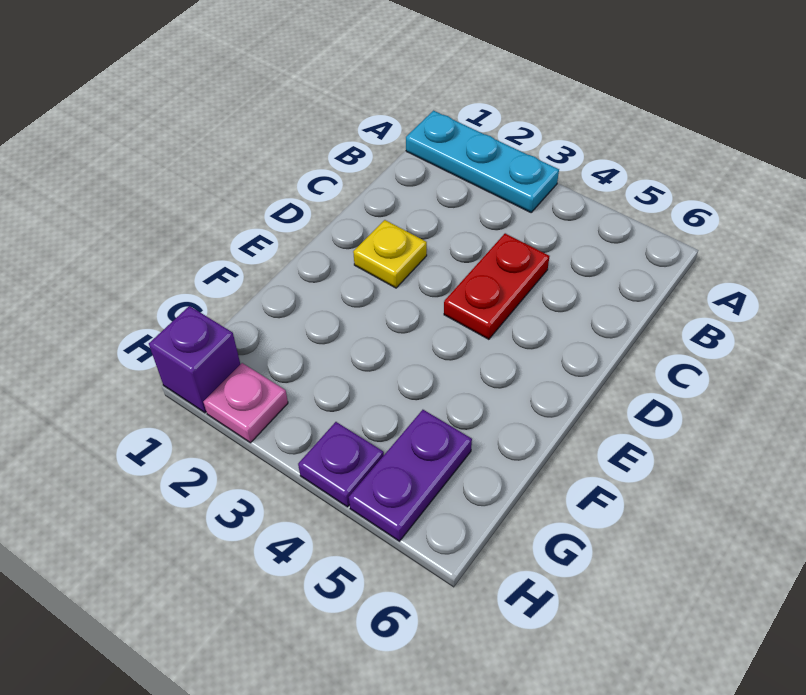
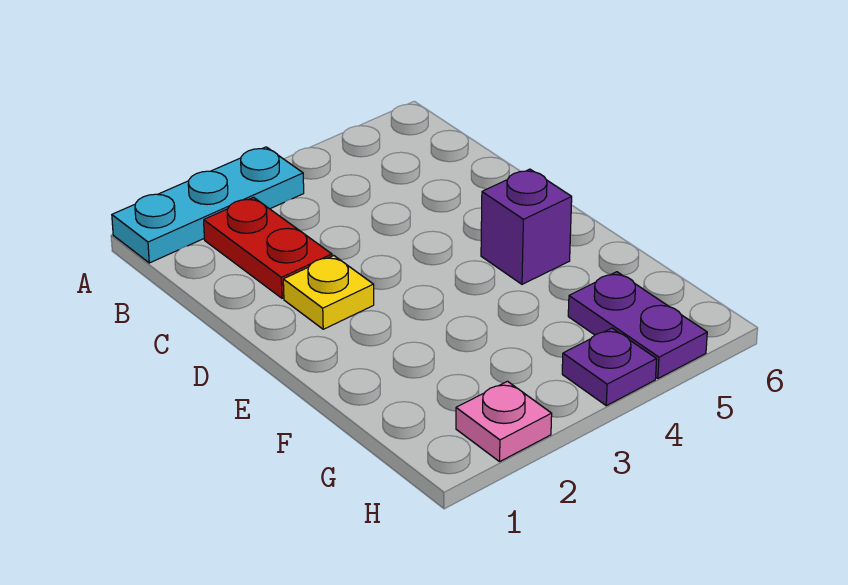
red 1x2 plate [444,233,550,339] -> red 1x2 plate moved to [204,197,332,298]
purple 1x1 brick [149,306,240,413] -> purple 1x1 brick moved to [481,169,572,284]

